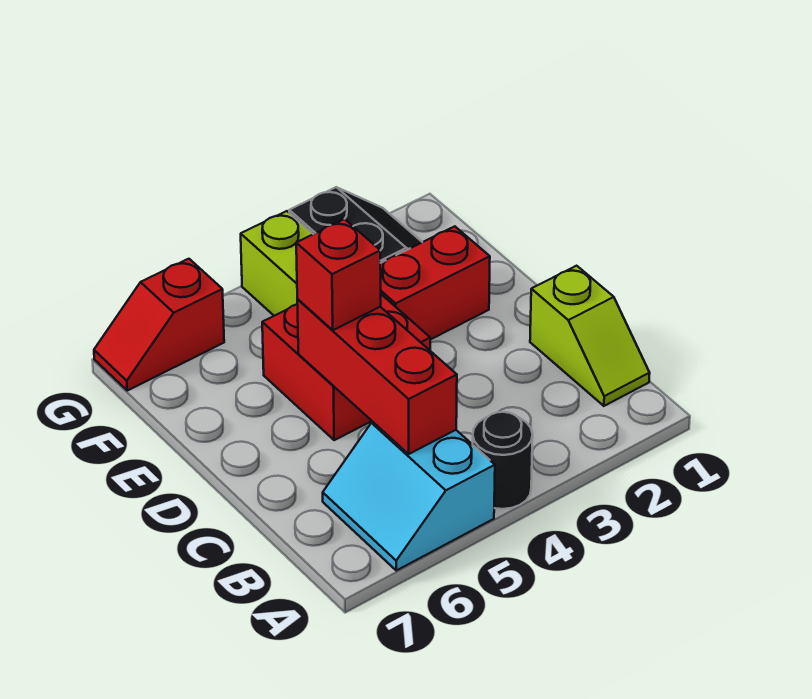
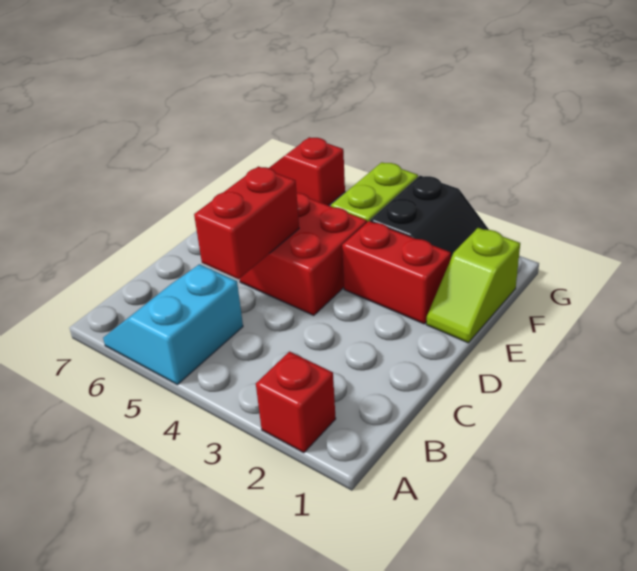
black 1x1 round brick [473,412,533,509] -> none
lime 1x2 slope [530,266,650,406] -> lime 1x2 slope moved to [426,228,520,343]
red 1x3 brick [297,300,457,454] -> red 1x2 brick [194,166,299,279]
red 1x1 brick [296,219,381,330] -> red 1x1 brick moved to [256,352,336,453]

